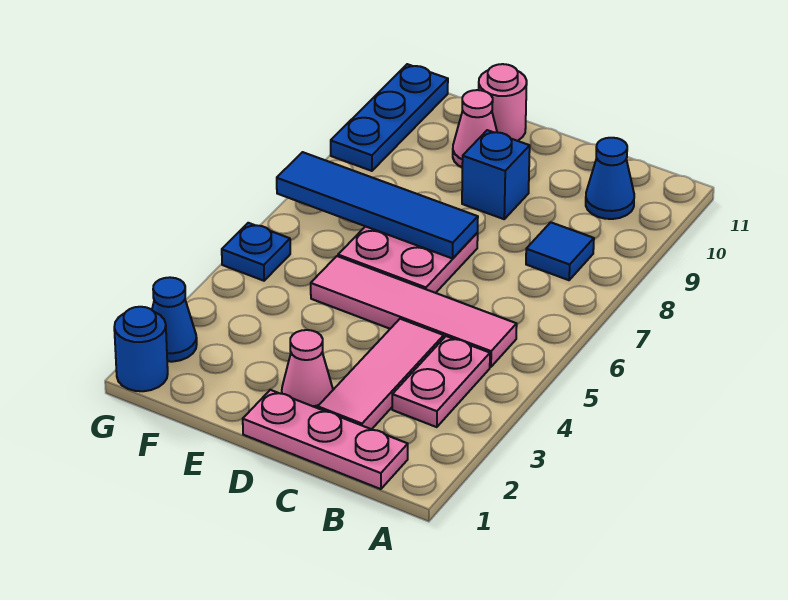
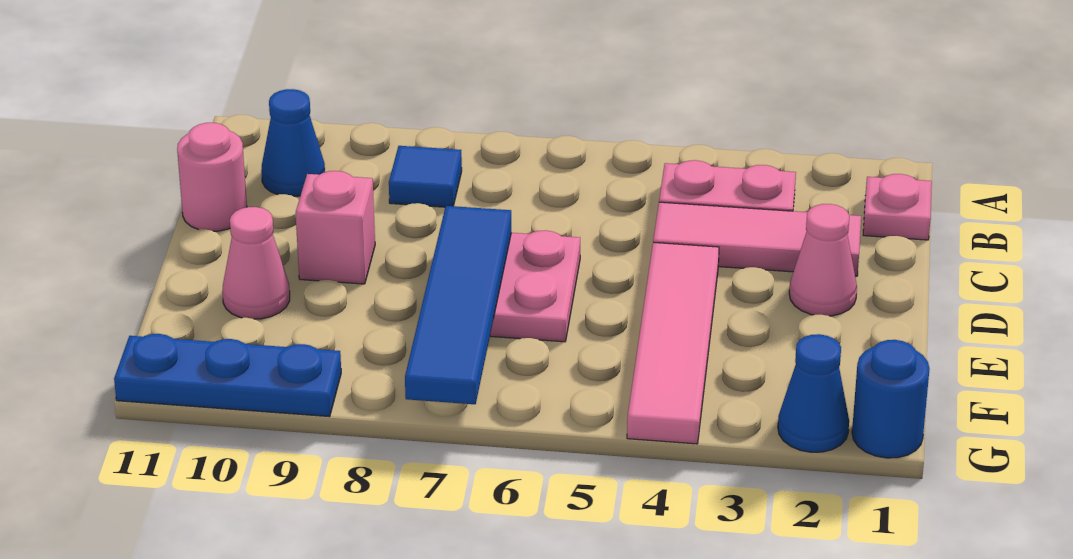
pink 1x3 plate [243,390,408,489] -> pink 1x1 plate [863,174,932,240]
pink 1x4 tile [311,256,517,367] -> pink 1x4 tile moved to [627,242,719,444]
blue 1x1 brick [462,130,530,219] -> pink 1x1 brick [296,171,375,284]
pink 1x1 round brick [479,64,527,141] -> pink 1x1 round brick moved to [177,123,247,231]
blue 1x1 plate [222,223,290,281] -> none

